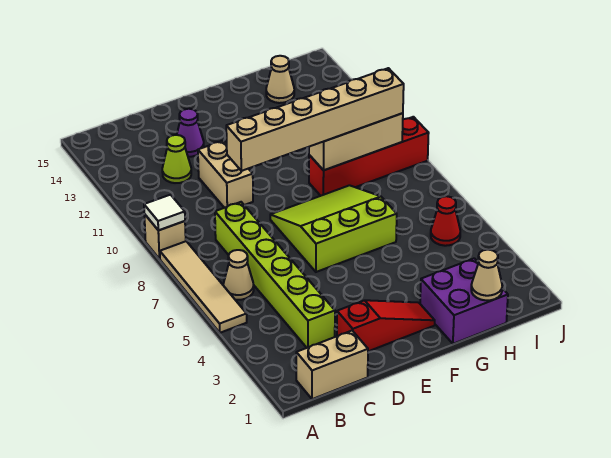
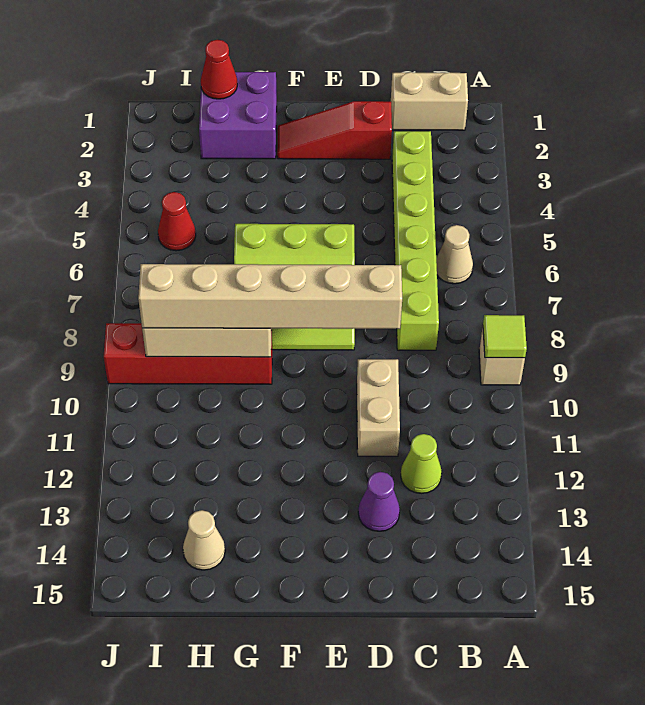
tan 1x4 tile [160,241,247,333] -> none
white 1x1 tile [144,195,185,230] -> lime 1x1 tile [483,315,527,358]
tan 1x1 cone [471,250,502,300] -> red 1x1 cone [201,40,237,99]

